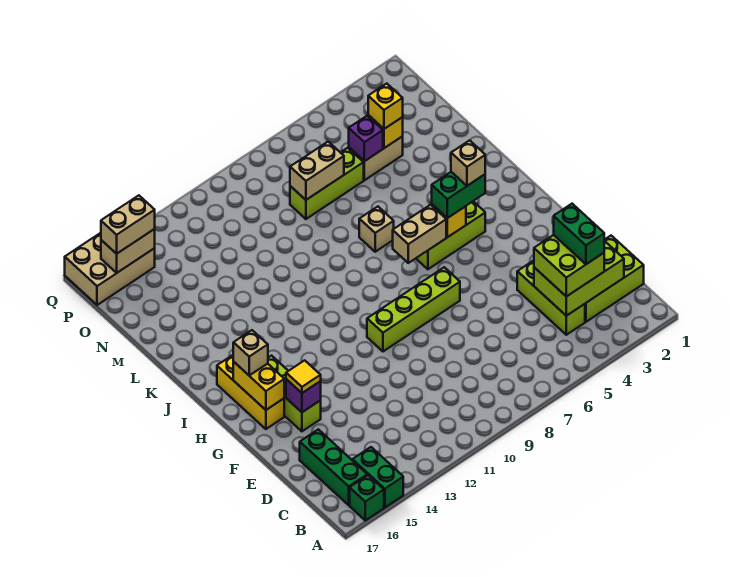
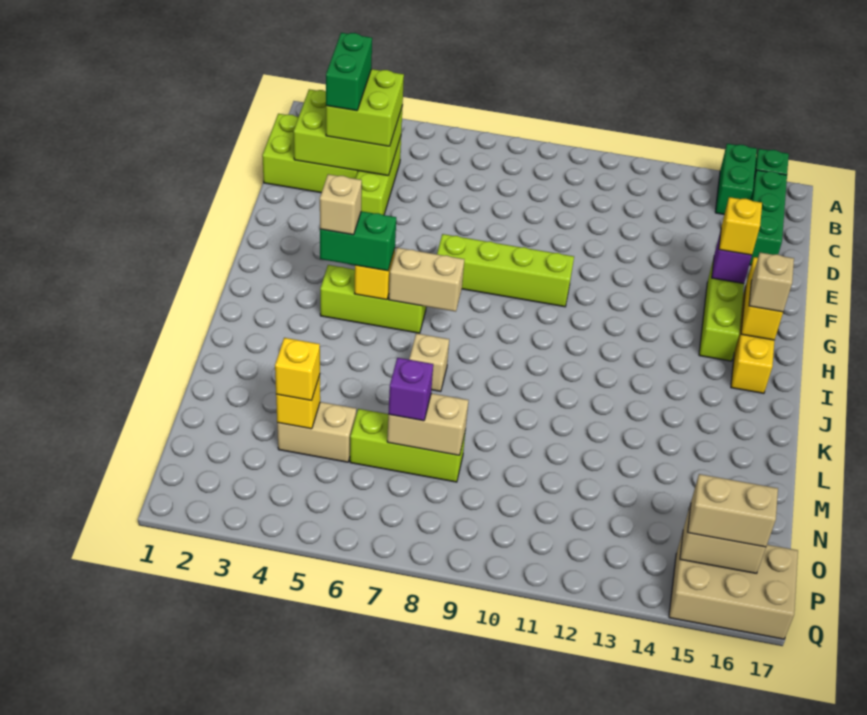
yellow 1x1 tile [286,360,321,393] -> yellow 1x1 brick [719,197,762,255]
purple 1x1 brick [349,116,383,161] -> purple 1x1 brick moved to [388,358,433,421]

